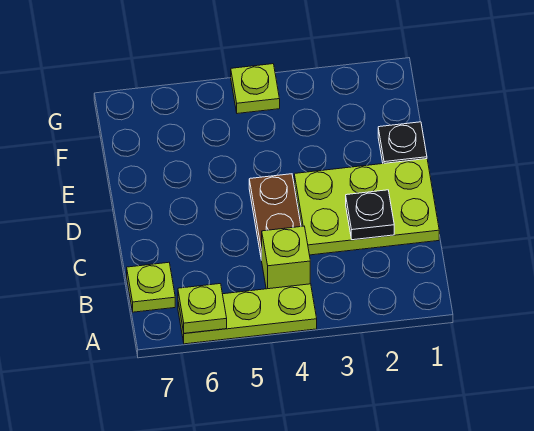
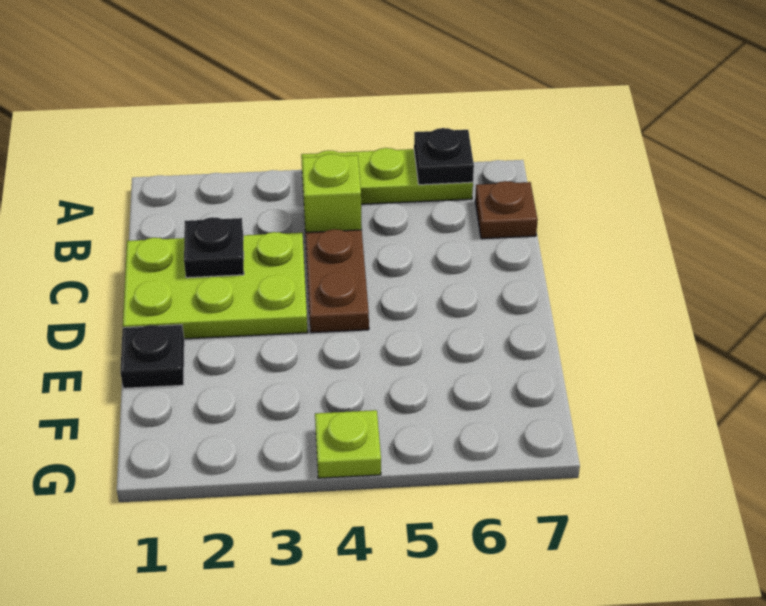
lime 1x1 plate [178,284,227,333] -> black 1x1 plate [414,128,474,185]
lime 1x1 plate [127,262,175,312] -> brown 1x1 plate [475,181,538,239]

